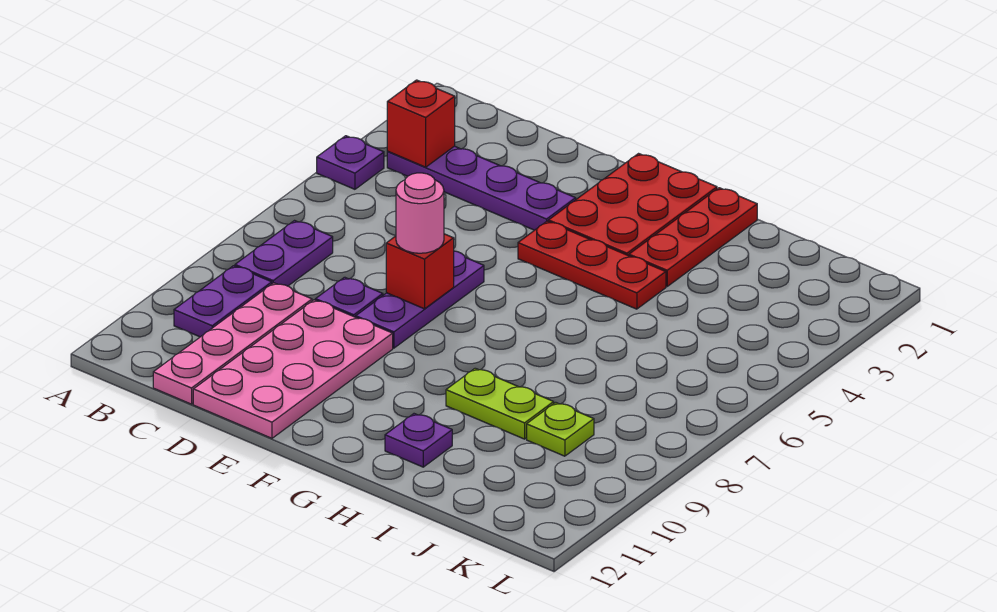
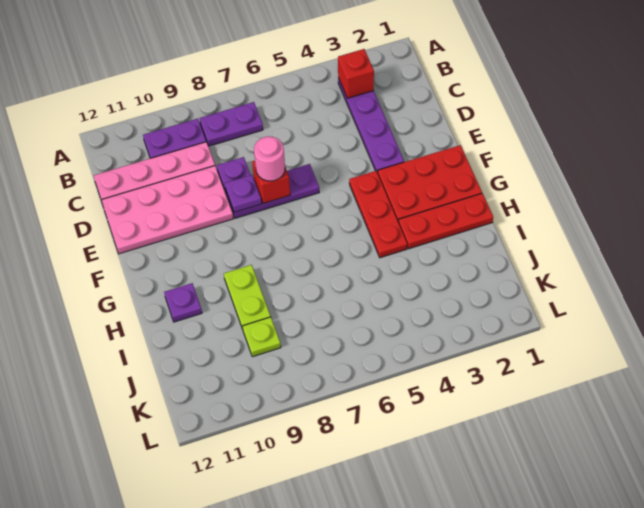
purple 1x1 plate [317,136,384,189] -> purple 1x1 plate moved to [225,175,262,212]

